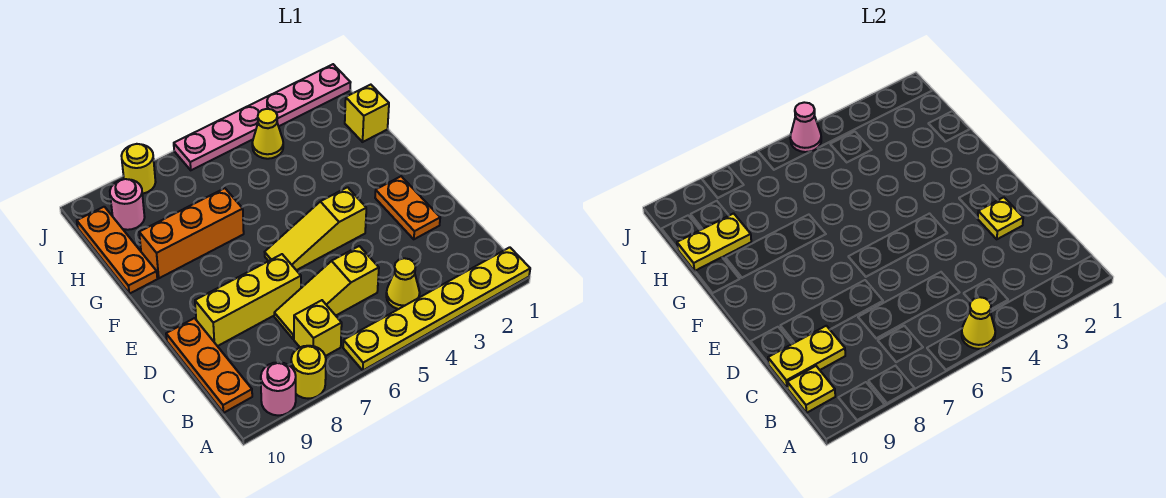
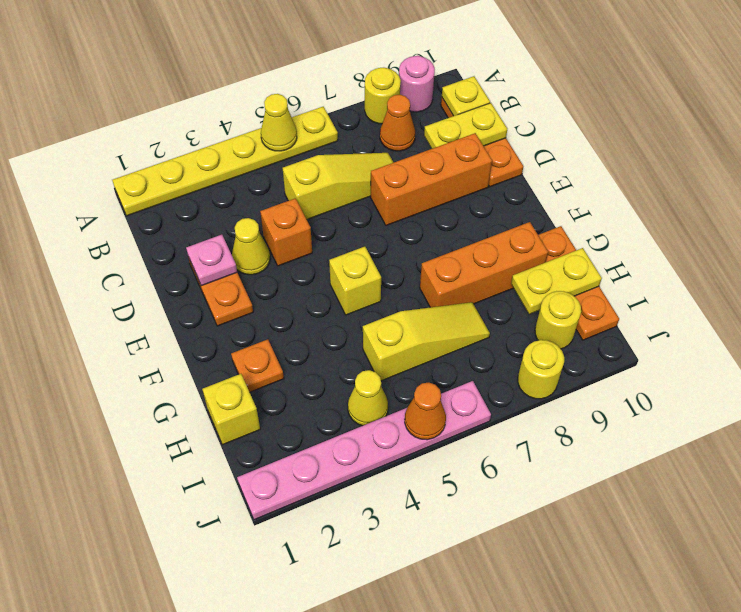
yellow 1x1 cone [386,258,420,309] -> yellow 1x1 cone moved to [232,218,270,275]
yellow 1x1 brick [294,300,342,356] -> yellow 1x1 brick moved to [329,246,381,315]
none -> orange 1x1 cone [380,95,415,151]
yellow 1x1 plate [978,197,1023,239] -> pink 1x1 plate [186,235,237,286]
none -> orange 1x1 brick [260,198,312,266]
yellow 1x3 brick [195,254,301,346] -> orange 1x3 brick [371,133,492,225]
yellow 1x3 slope [265,187,366,270] -> yellow 1x3 slope moved to [363,302,490,381]
none -> orange 1x1 plate [231,339,284,392]
pink 1x1 round brick [110,179,145,230] -> yellow 1x1 round brick [535,291,581,349]
pink 1x1 cone [790,102,821,152] -> orange 1x1 cone [405,382,446,440]

